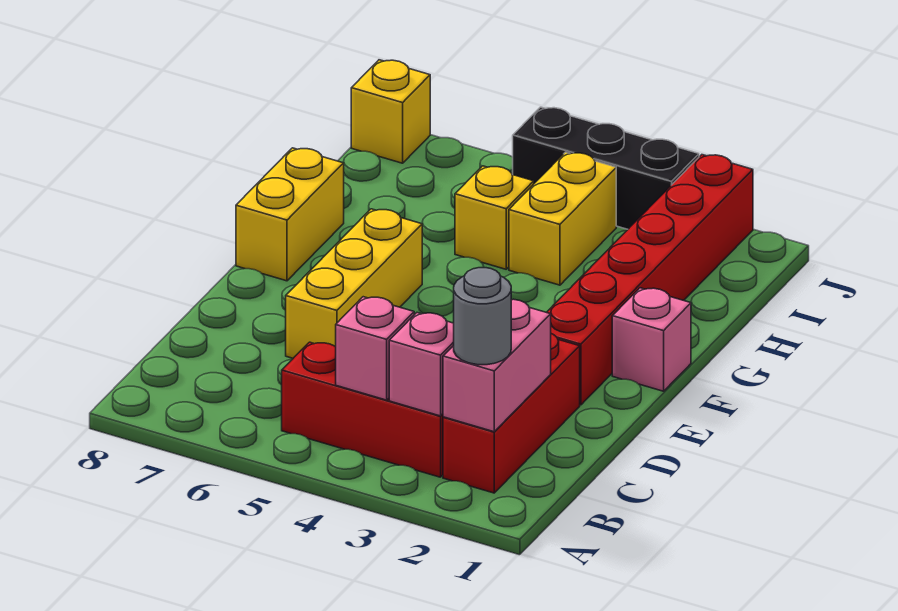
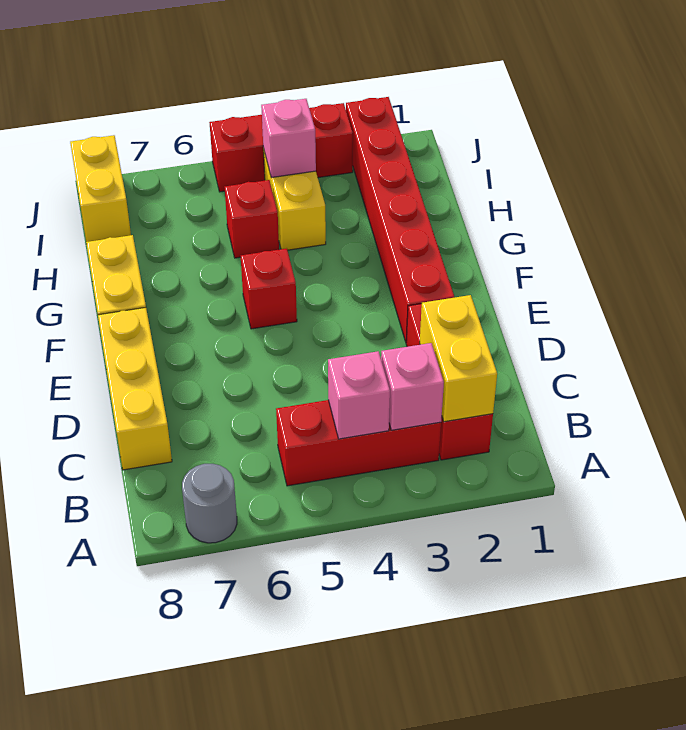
pink 1x2 brick [443,299,551,432] -> yellow 1x2 brick [420,295,497,422]
grey 1x1 round brick [454,268,511,365] -> grey 1x1 round brick moved to [182,464,237,543]
yellow 1x3 brick [286,209,422,358] -> yellow 1x3 brick moved to [98,308,172,470]
pink 1x1 brick [612,288,691,391] -> pink 1x1 brick moved to [261,99,316,178]
none -> red 1x1 brick [241,248,297,329]
yellow 1x1 brick [455,166,534,269] -> red 1x1 brick [225,180,279,258]
black 1x3 brick [513,107,699,229] -> red 1x3 brick [209,103,353,192]
yellow 1x1 brick [351,60,430,163] -> yellow 1x2 brick [70,135,131,242]

